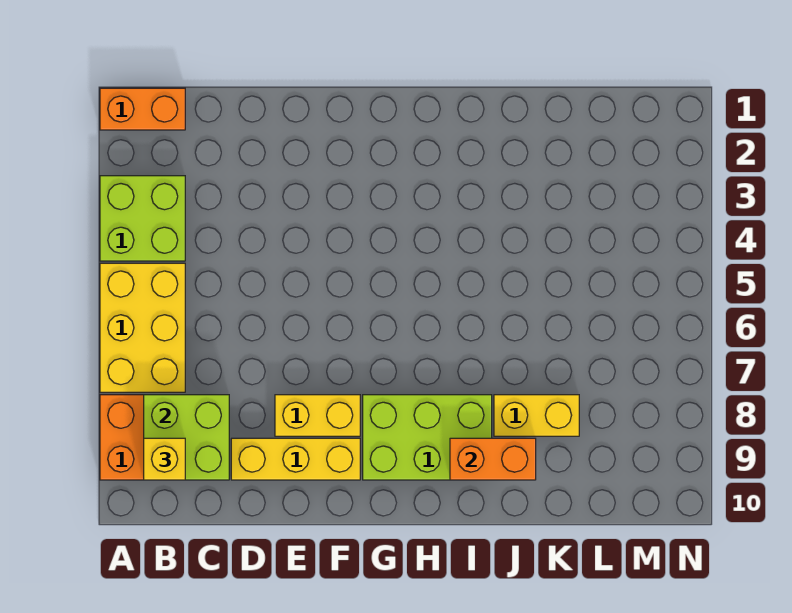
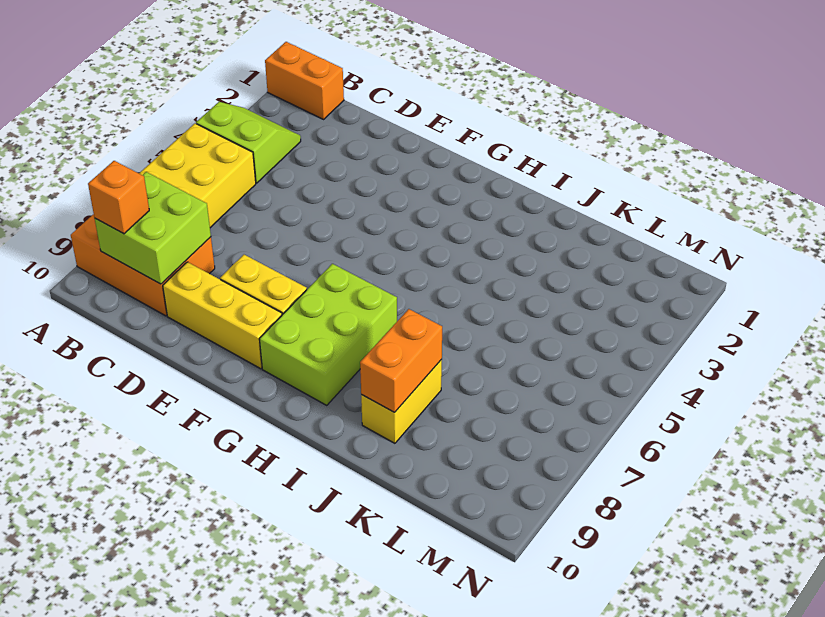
lime 2x2 brick [100,176,185,261] -> lime 2x2 slope [196,102,301,183]
yellow 1x1 brick [144,438,185,480] -> orange 1x1 brick [88,161,149,234]
lime 2x3 brick [363,395,492,480] -> lime 2x3 brick turned to [259,264,397,405]
orange 1x2 brick [450,438,536,480] -> orange 1x2 brick turned to [360,309,442,412]
yellow 1x2 brick [494,395,579,436] -> yellow 1x2 brick turned to [361,360,442,443]

